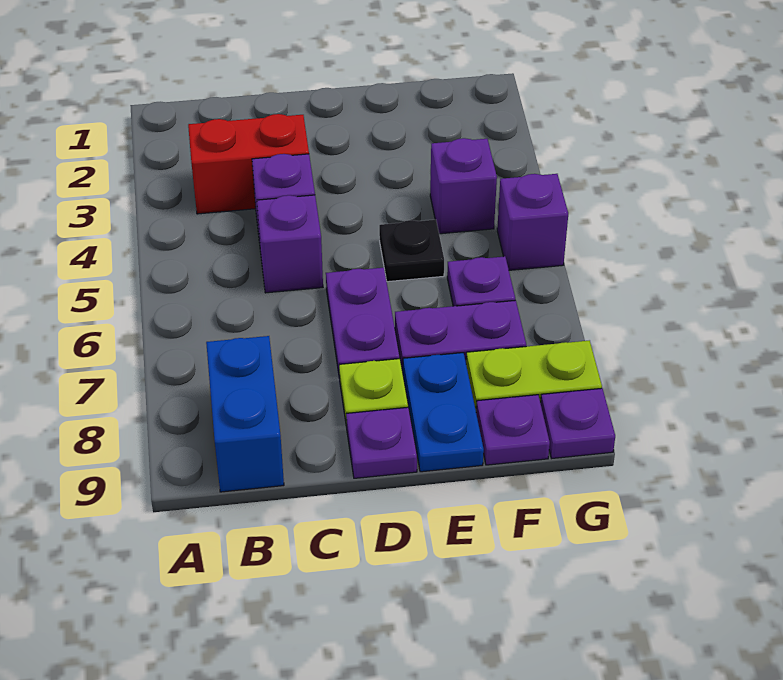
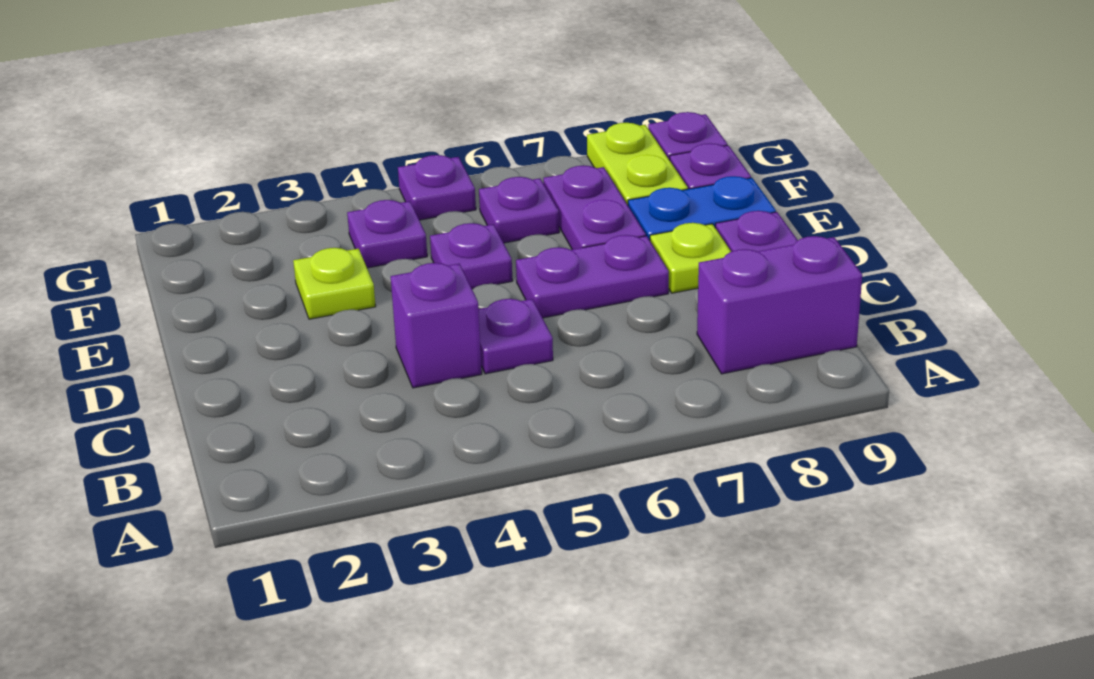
red 1x2 brick [188,114,309,214] -> none
blue 1x2 brick [206,336,284,492] -> purple 1x2 brick [697,236,862,374]
purple 1x1 brick [257,195,323,293] -> purple 1x1 plate [478,299,553,374]
none -> lime 1x1 plate [293,248,376,319]
black 1x1 plate [379,220,444,282] -> purple 1x1 plate [430,223,512,289]
purple 1x1 brick [430,138,497,234] -> purple 1x1 plate [347,200,427,268]
purple 1x1 brick [497,174,568,270] -> purple 1x1 plate [398,155,476,220]

